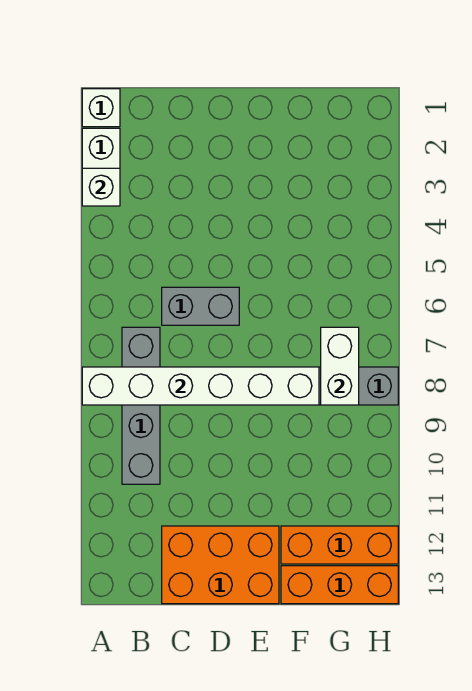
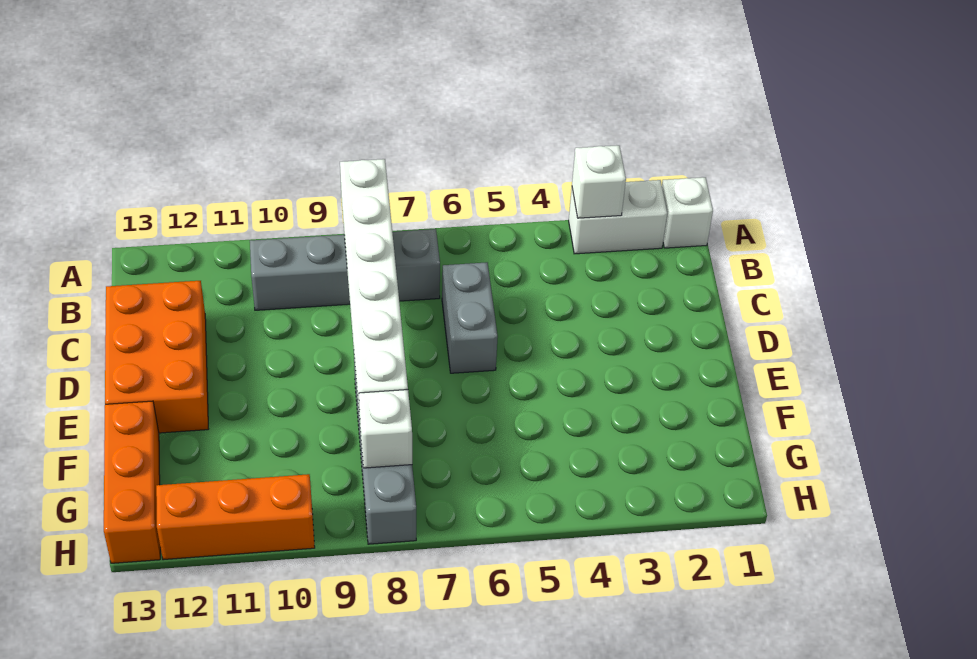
orange 1x3 brick [281,526,398,564] -> orange 1x3 brick turned to [156,474,315,560]
white 1x2 brick [321,327,359,405] -> white 1x1 brick [359,390,412,468]

